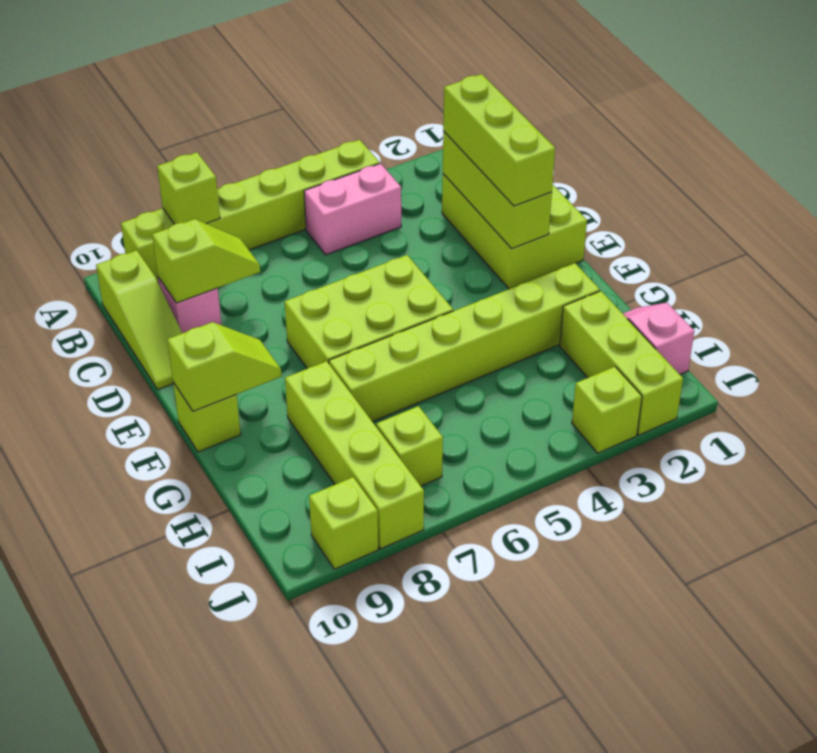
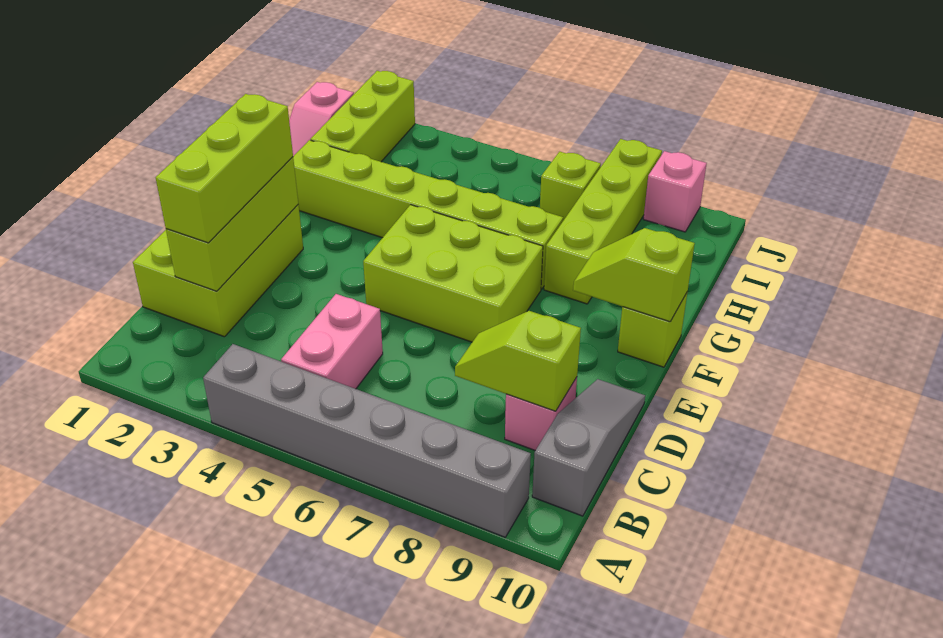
lime 1x6 brick [121,140,380,283] -> grey 1x6 brick [203,344,531,537]
lime 1x1 brick [157,152,220,224] -> none
pink 1x2 brick [304,163,401,255] -> pink 1x2 brick turned to [281,294,383,389]
lime 1x3 slope [96,250,182,390] -> grey 1x3 slope [532,379,645,516]
lime 1x1 brick [572,367,642,453] -> none
lime 1x1 brick [309,477,378,569] -> pink 1x1 brick [643,151,707,232]

